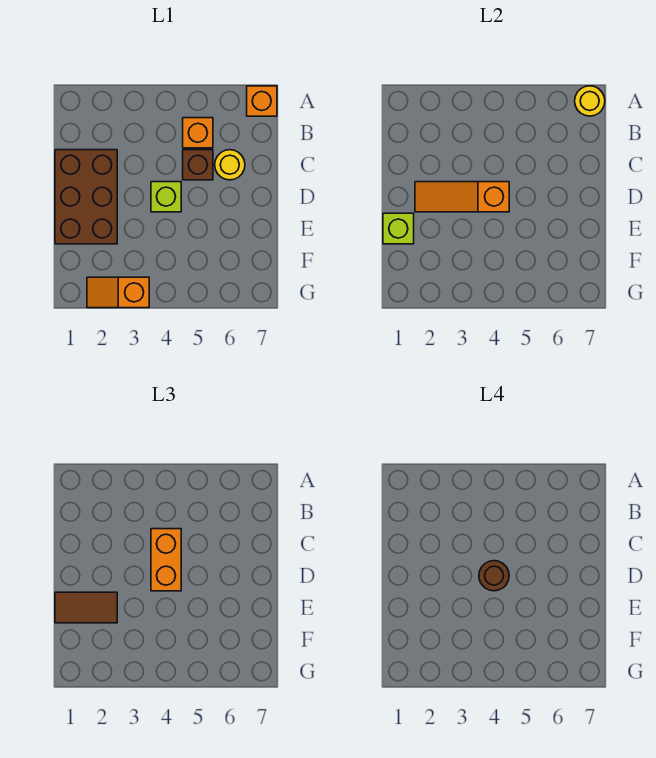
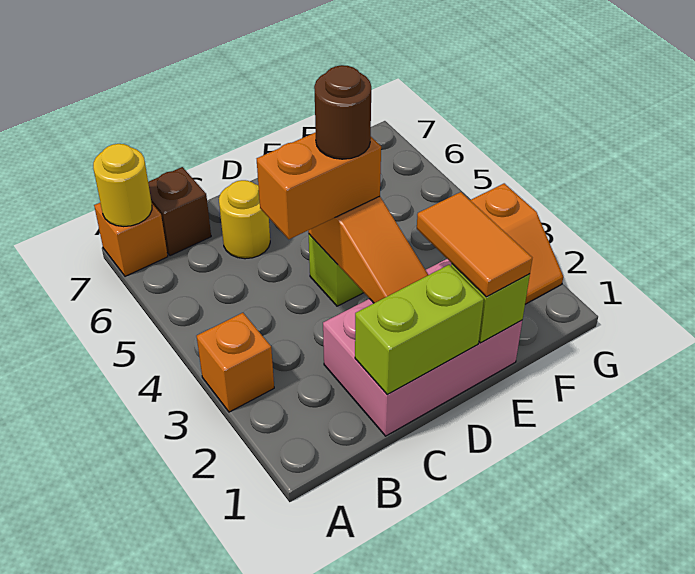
orange 1x1 brick [183,118,213,148] -> orange 1x1 brick moved to [197,313,274,412]
brown 2x3 brick [55,150,117,244] -> pink 2x3 brick [323,259,522,436]
none -> lime 1x2 brick [355,265,484,395]
brown 1x1 brick [183,150,213,180] -> brown 1x1 brick moved to [148,167,211,256]
brown 1x2 tile [55,592,117,623] -> orange 1x2 tile [417,192,532,297]

